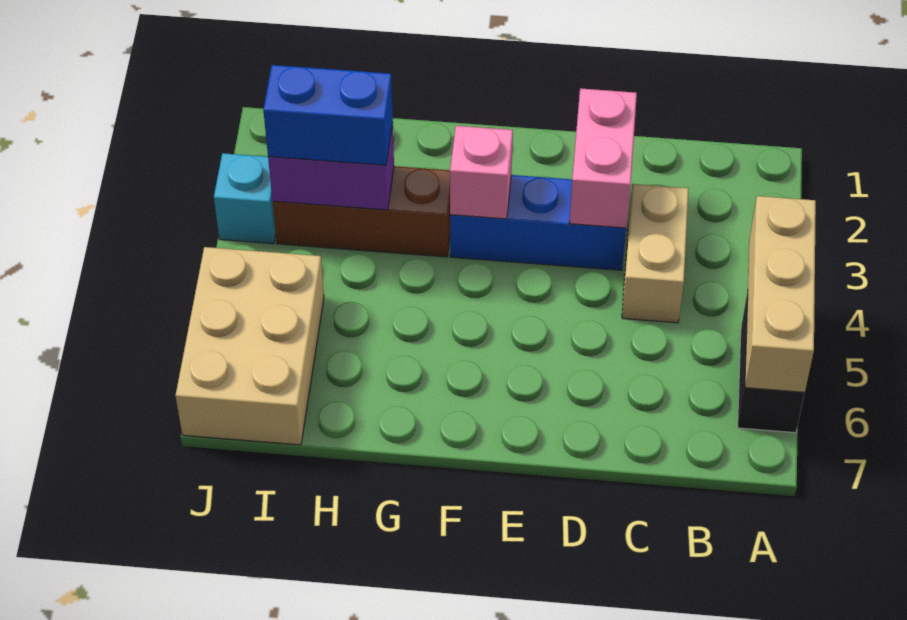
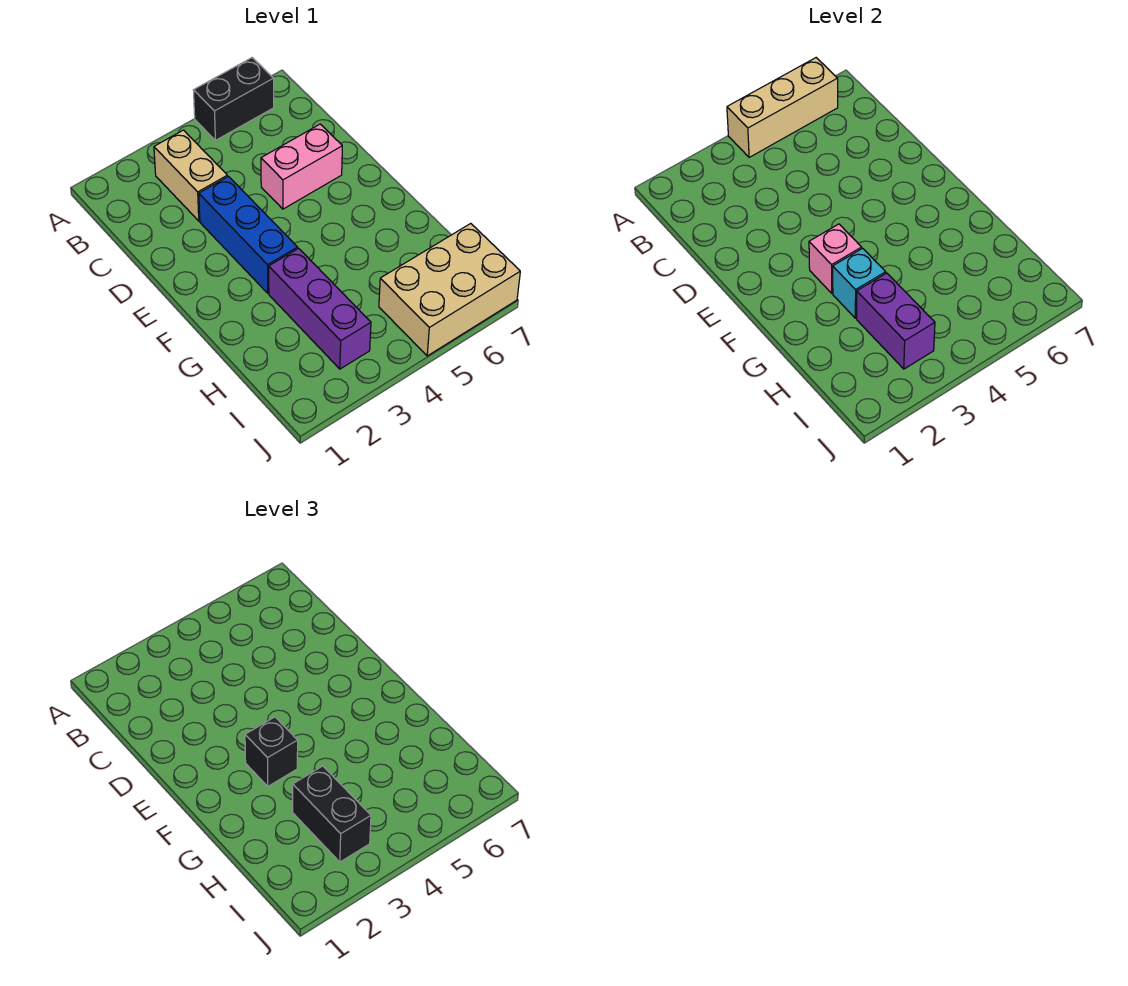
tan 1x2 brick [622,184,689,323] -> tan 1x2 brick turned to [154,130,227,221]
pink 1x2 brick [569,88,637,228] -> pink 1x2 brick moved to [261,124,342,209]
none -> black 1x1 brick [245,717,298,786]
brown 1x3 brick [273,166,450,257] -> purple 1x3 brick [269,248,371,369]
blue 1x2 brick [263,65,393,165] -> black 1x2 brick [293,766,371,862]
cyan 1x1 brick [214,153,276,244] -> cyan 1x1 brick moved to [833,248,886,318]

